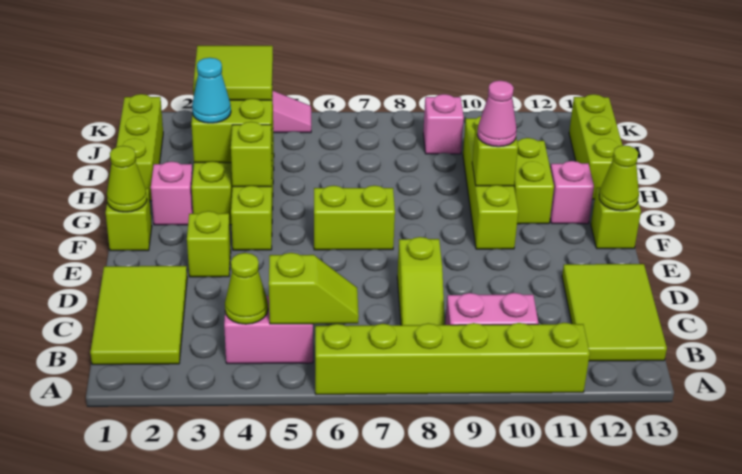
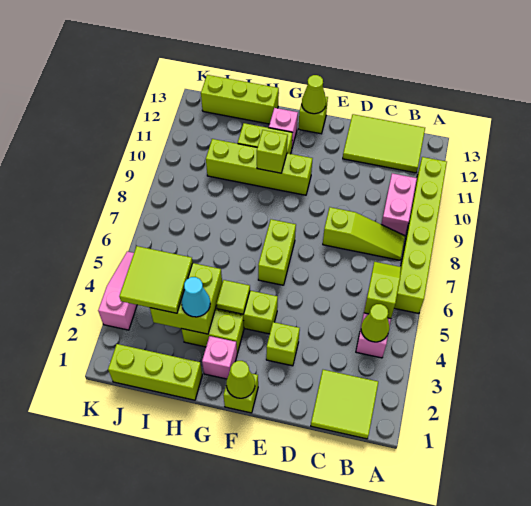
lime 2x3 tile [90,266,187,365] -> lime 2x2 tile [311,370,378,439]
lime 1x1 brick [231,122,272,187] -> lime 1x1 tile [216,280,250,314]
pink 1x1 cone [477,81,517,147] -> none
pink 1x1 brick [423,94,464,154] -> none

